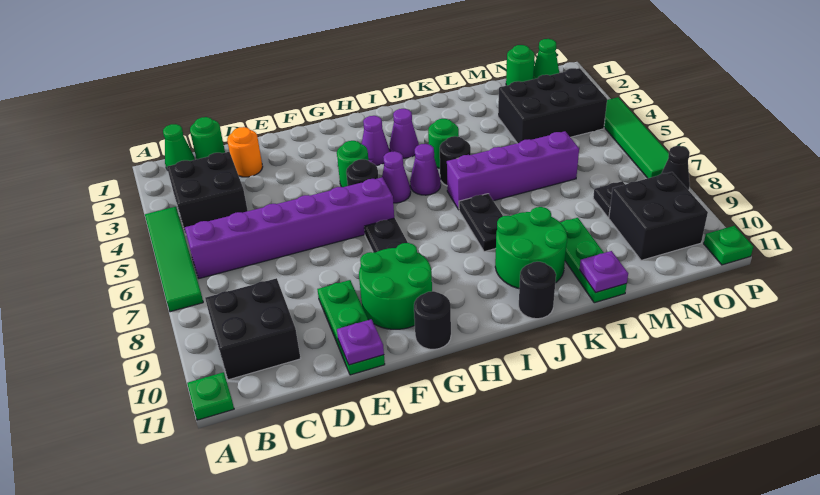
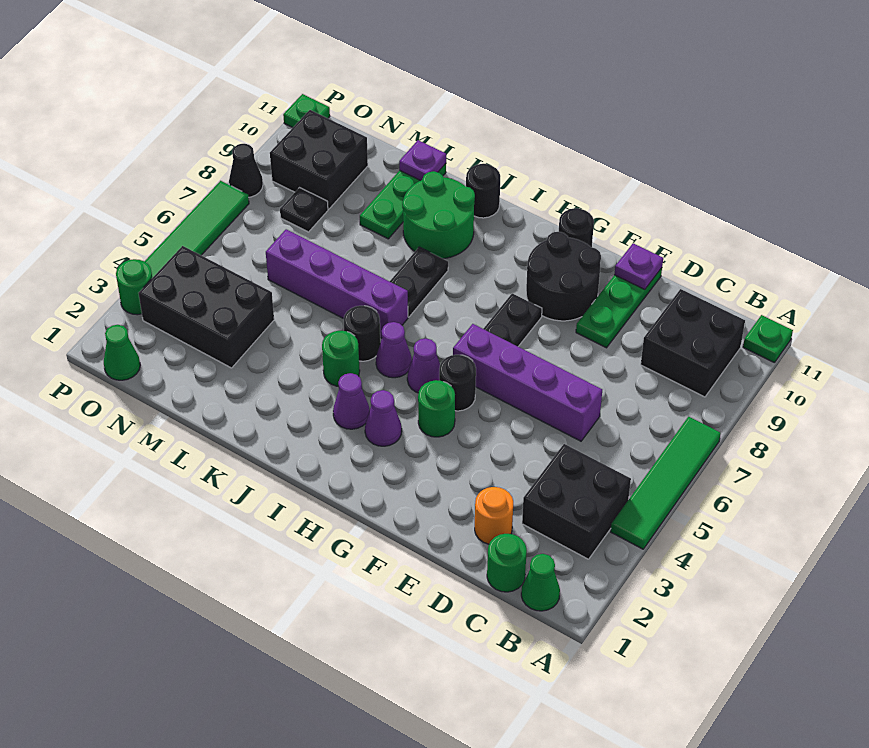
purple 1x6 brick [185,177,394,278] -> purple 1x4 brick [453,324,602,441]
green 2x2 round brick [359,243,432,329] -> black 2x2 round brick [526,232,601,321]
green 1x1 round brick [506,45,535,86] -> green 1x1 round brick moved to [116,259,152,315]

